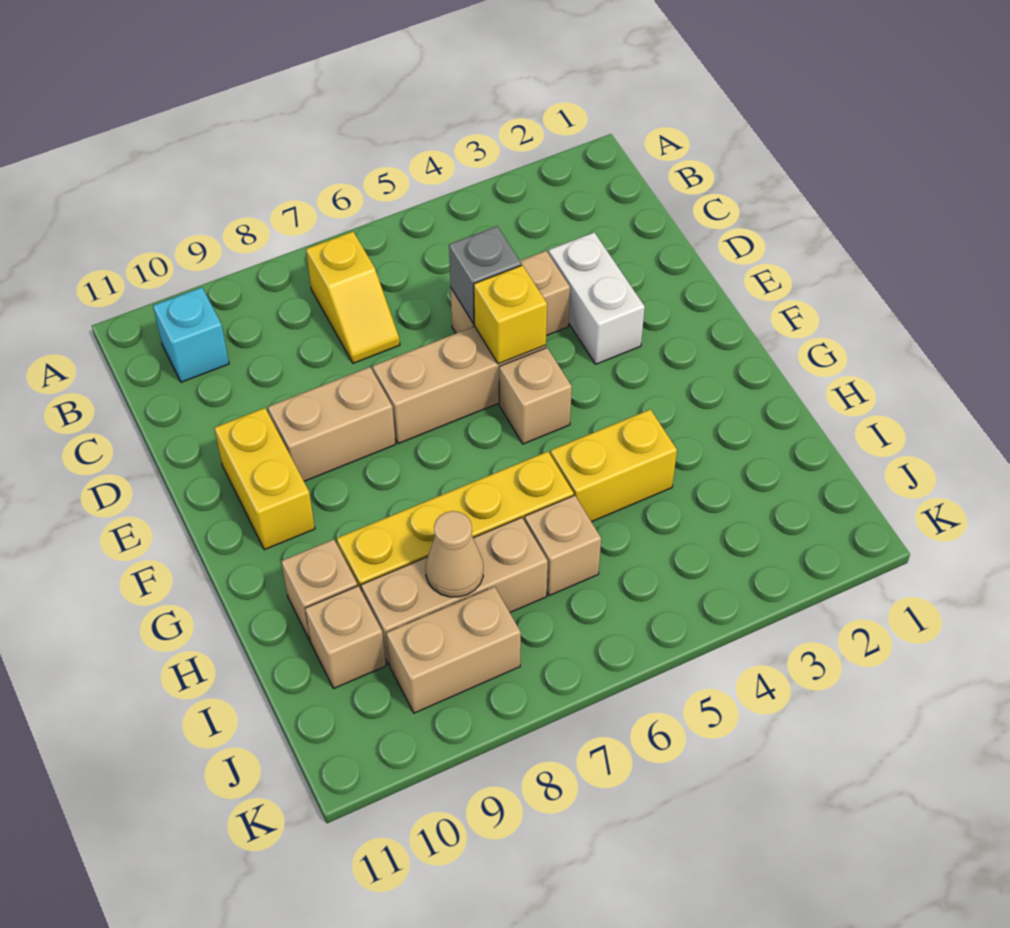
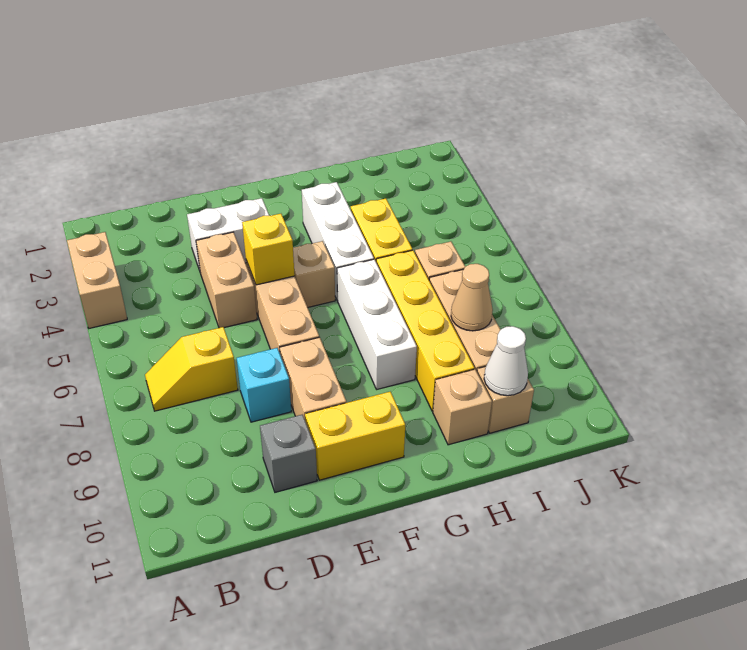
yellow 1x2 slope [306,232,400,363] -> yellow 1x2 slope turned to [145,327,238,411]
cyan 1x1 brick [153,287,229,382] -> cyan 1x1 brick moved to [237,348,291,422]
grey 1x1 brick [449,226,521,324] -> grey 1x1 brick moved to [260,415,317,492]
none -> white 1x3 brick [302,182,374,300]
none -> white 1x3 brick [337,259,417,389]
none -> white 1x1 cone [484,326,528,396]
tan 1x2 brick [386,586,521,713] -> tan 1x2 brick moved to [67,232,127,328]

